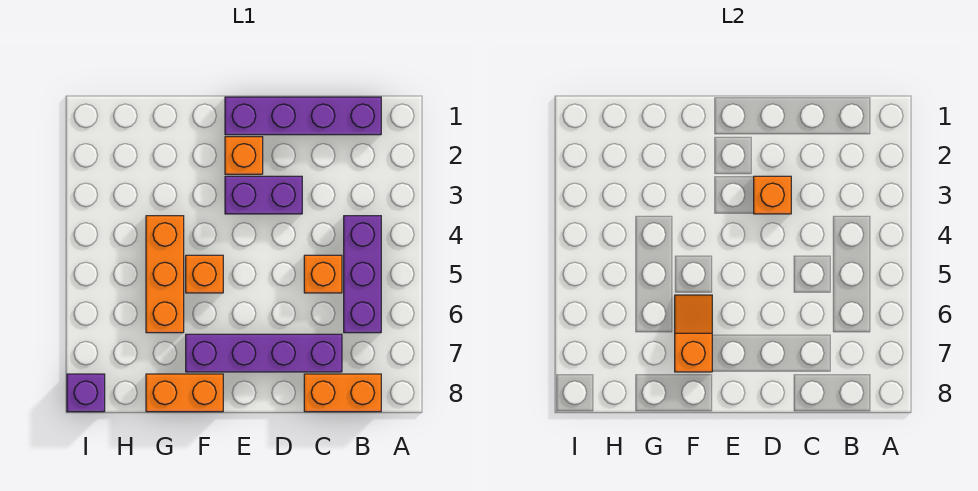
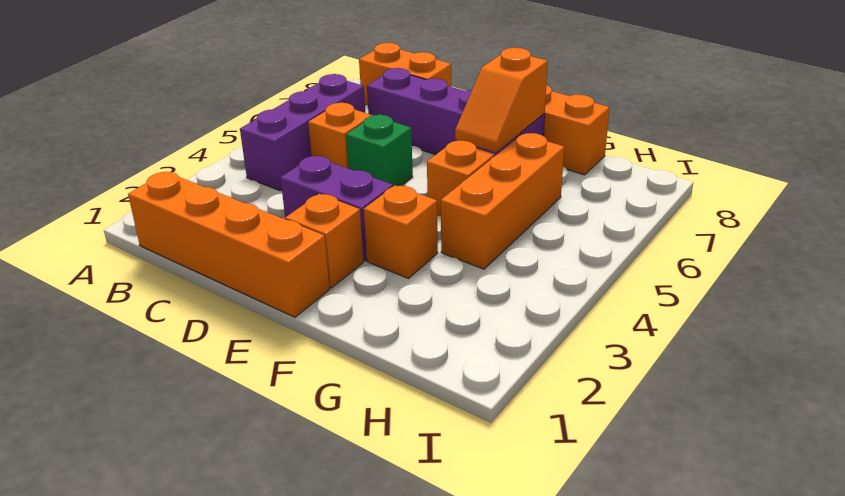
purple 1x4 brick [225,97,381,135] -> orange 1x4 brick [128,172,330,317]
orange 1x1 brick [754,176,791,214] -> orange 1x1 brick moved to [364,185,438,278]
none -> green 1x1 brick [346,115,413,186]
purple 1x1 brick [67,374,105,412] -> none

